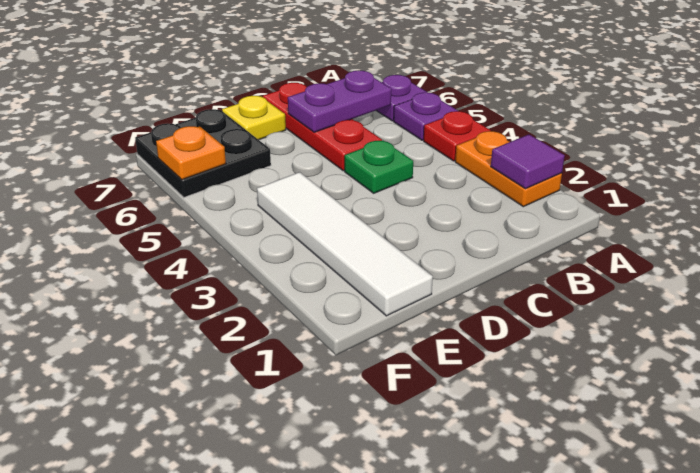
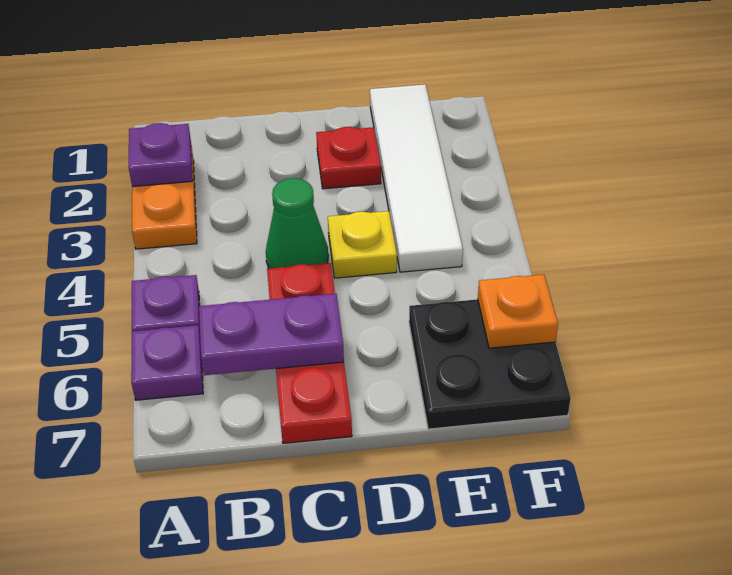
purple 1x1 tile [491,135,565,189] -> purple 1x1 plate [129,123,193,187]
red 1x1 plate [424,111,490,161] -> red 1x1 plate moved to [316,127,381,189]
green 1x1 plate [345,141,413,193] -> green 1x1 cone [266,178,328,268]
yellow 1x1 plate [222,96,286,140] -> yellow 1x1 plate moved to [328,211,397,278]

